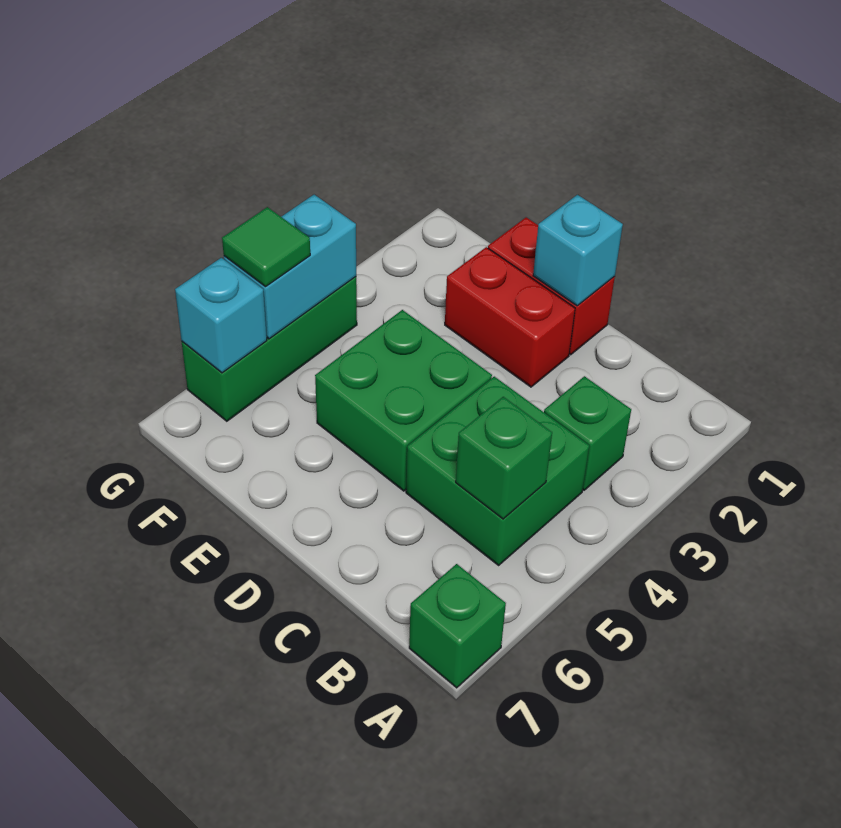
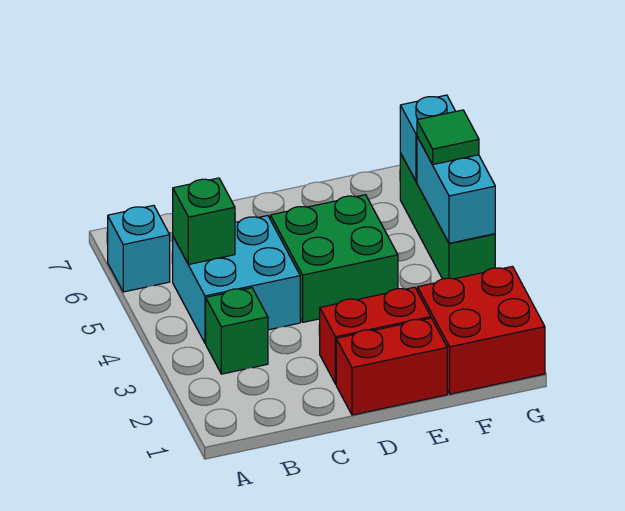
green 1x1 brick [409,564,506,688] -> none
green 2x2 brick [406,377,589,565] -> cyan 2x2 brick [173,216,300,343]
cyan 1x1 brick [533,195,623,306] -> cyan 1x1 brick moved to [108,205,170,292]
none -> red 2x2 brick [417,266,545,394]

